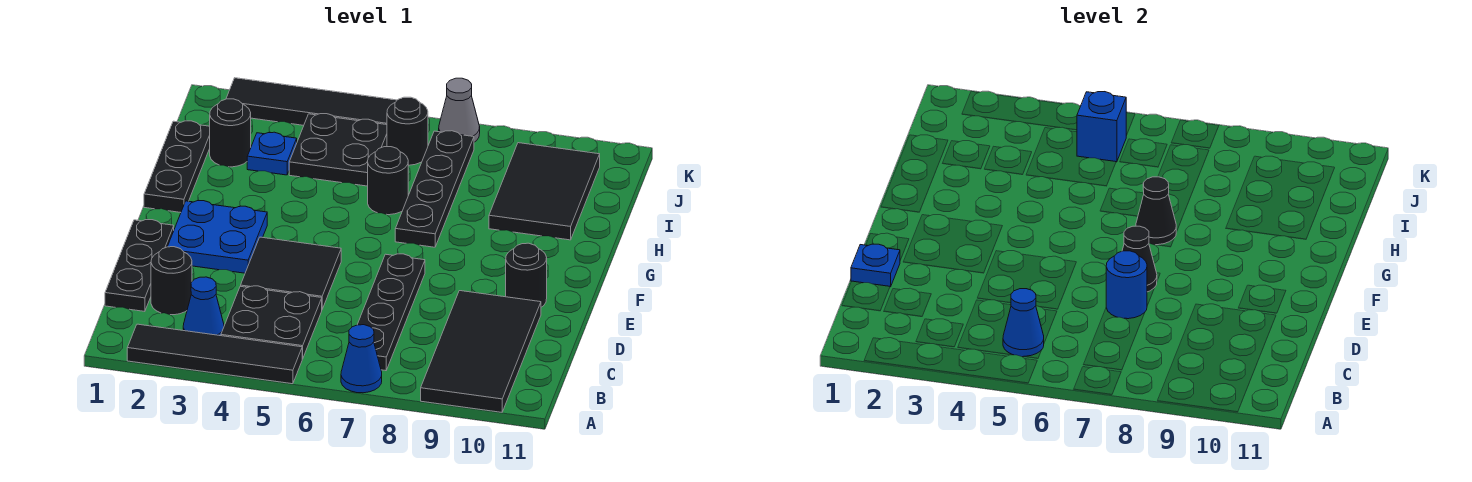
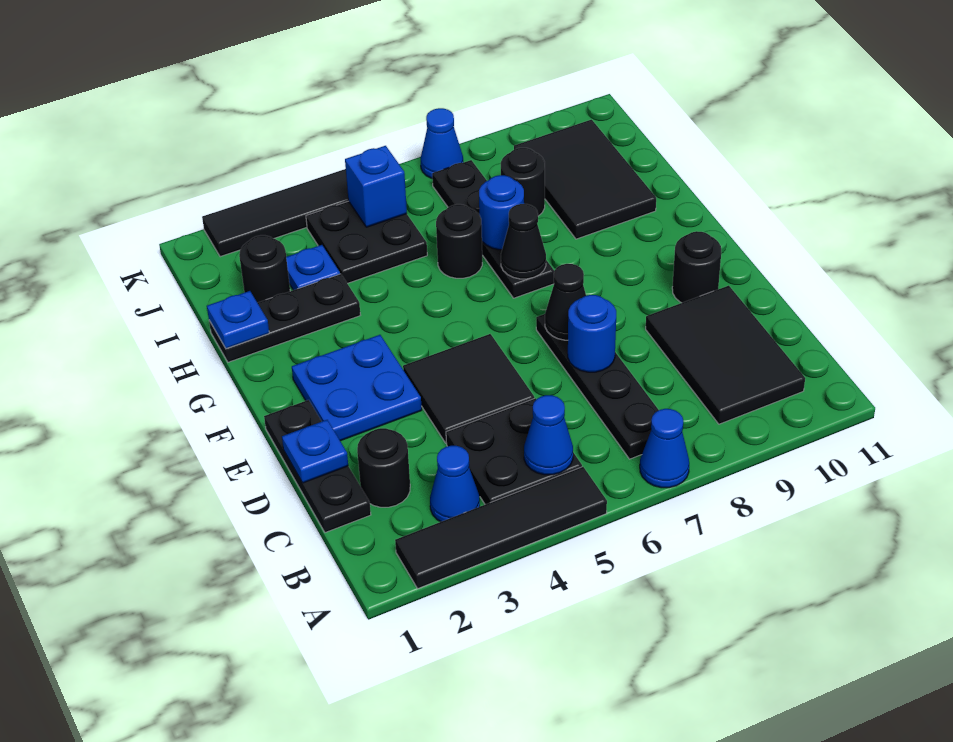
black 2x4 tile [421,291,541,412] -> black 2x3 tile [646,286,805,424]
black 1x3 plate [144,121,210,212] -> black 1x3 plate turned to [209,274,360,362]
none -> blue 1x1 plate [207,291,269,349]
none -> blue 1x1 round brick [479,175,524,250]
black 1x1 round brick [387,97,428,165] -> black 1x1 round brick moved to [501,148,545,216]
grey 1x1 cone [439,78,480,142] -> blue 1x1 cone [421,108,463,178]

